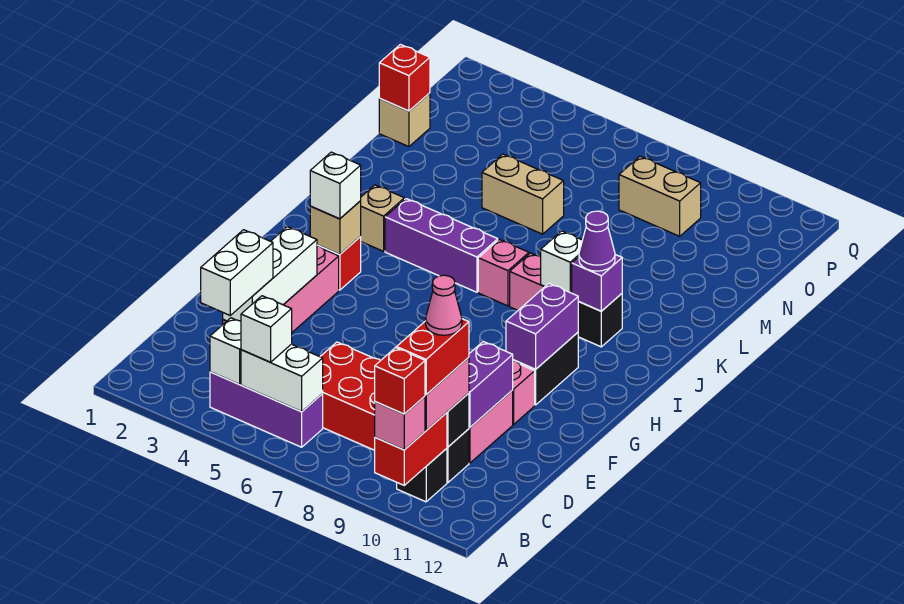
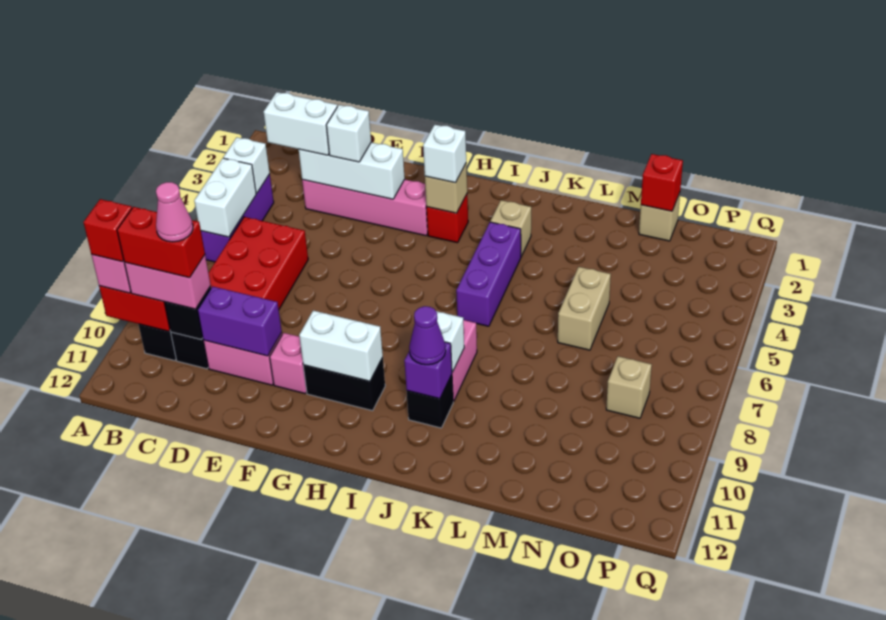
white 1x1 brick [241,296,292,362] -> white 1x1 brick moved to [326,105,371,162]
purple 1x2 brick [506,284,579,369] -> white 1x2 brick [299,311,383,381]
pink 1x1 brick [478,239,529,306] -> none
tan 1x2 brick [619,156,701,236] -> tan 1x1 brick [606,356,652,418]

